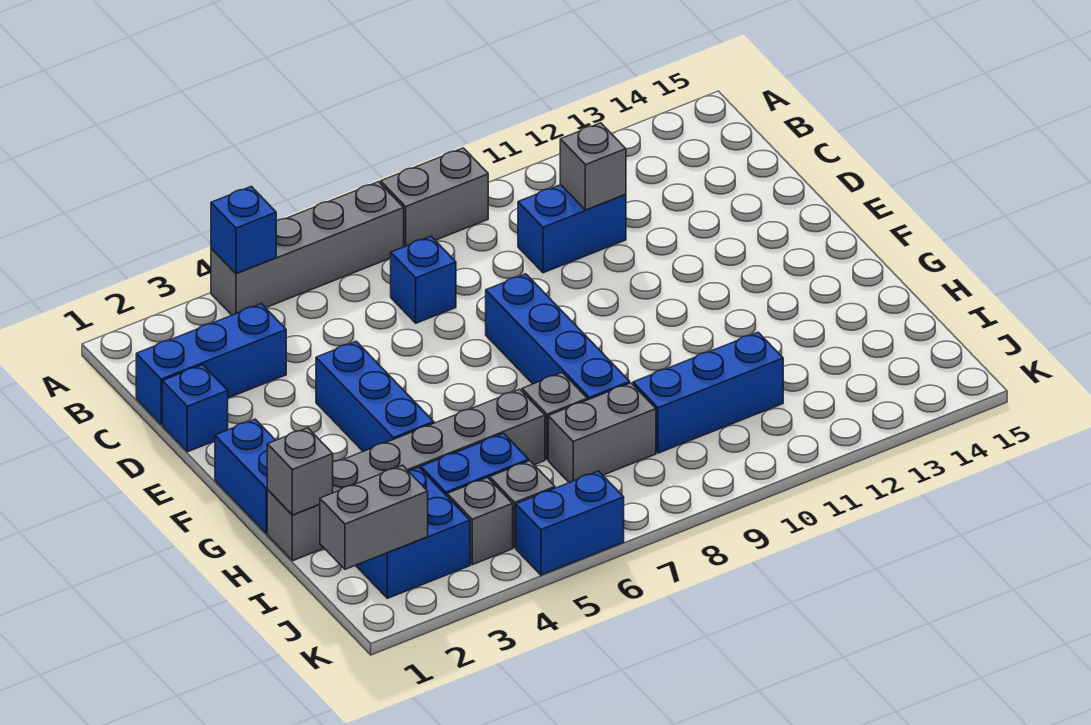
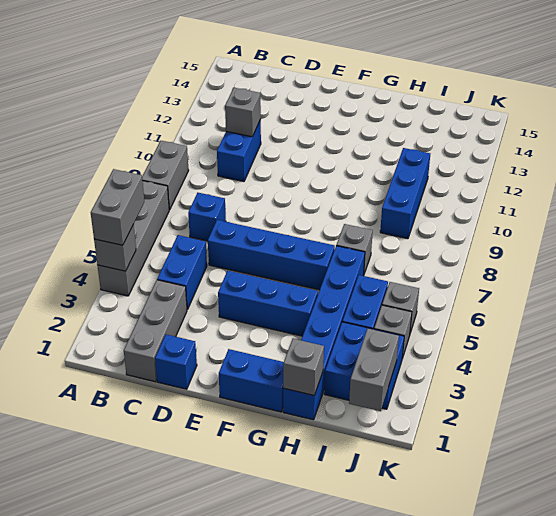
blue 1x1 brick [211,186,276,274] -> grey 1x1 brick [94,225,136,271]
blue 1x3 brick [136,304,286,424] -> grey 1x3 brick [124,280,187,382]
blue 1x4 brick [486,274,630,400] -> blue 1x4 brick moved to [208,220,335,290]
grey 1x6 brick [267,389,545,561] -> blue 1x6 brick [283,246,365,420]
grey 1x2 brick [548,383,656,483] -> grey 1x2 brick moved to [91,169,144,245]
blue 1x2 brick [516,471,624,575] -> blue 1x2 brick moved to [157,235,207,310]

